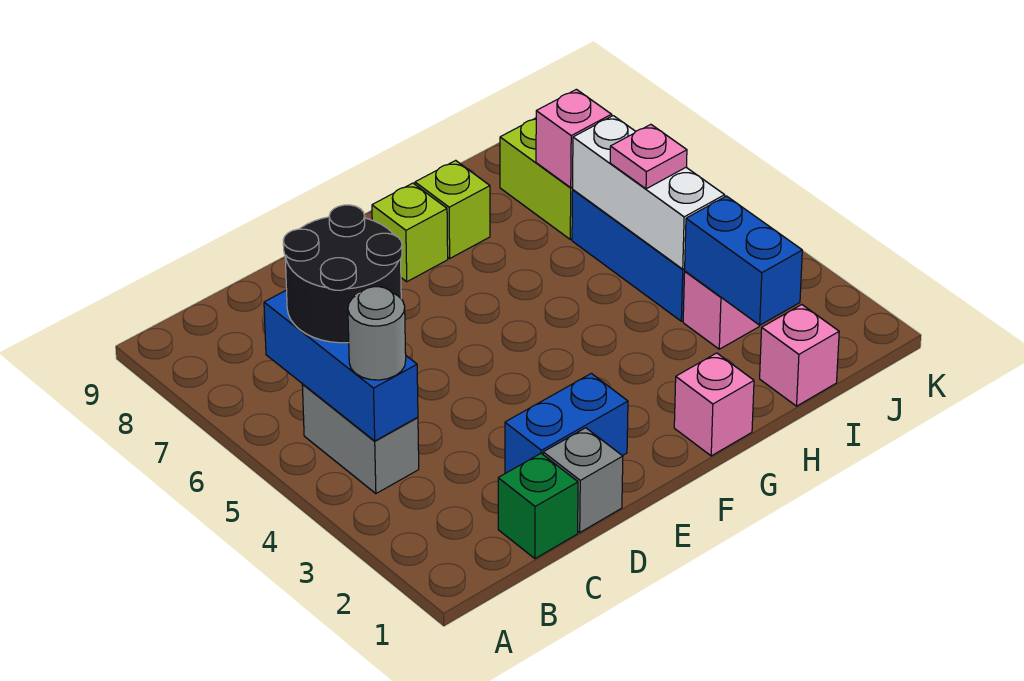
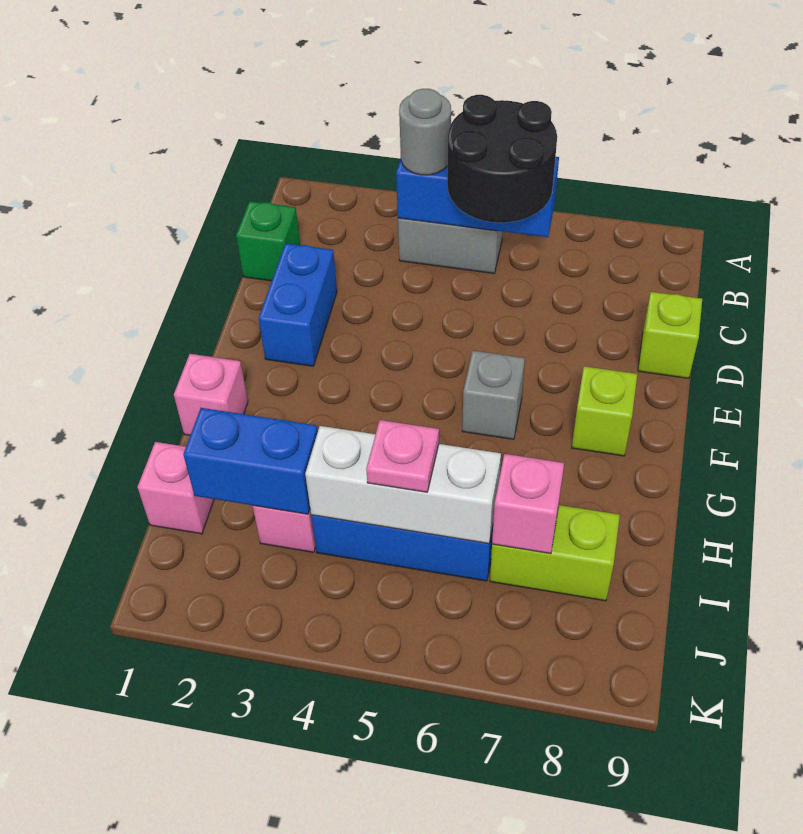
grey 1x1 brick [543,428,623,532] -> grey 1x1 brick moved to [462,351,525,439]
lime 1x1 brick [415,160,490,258] -> lime 1x1 brick moved to [638,292,702,378]

